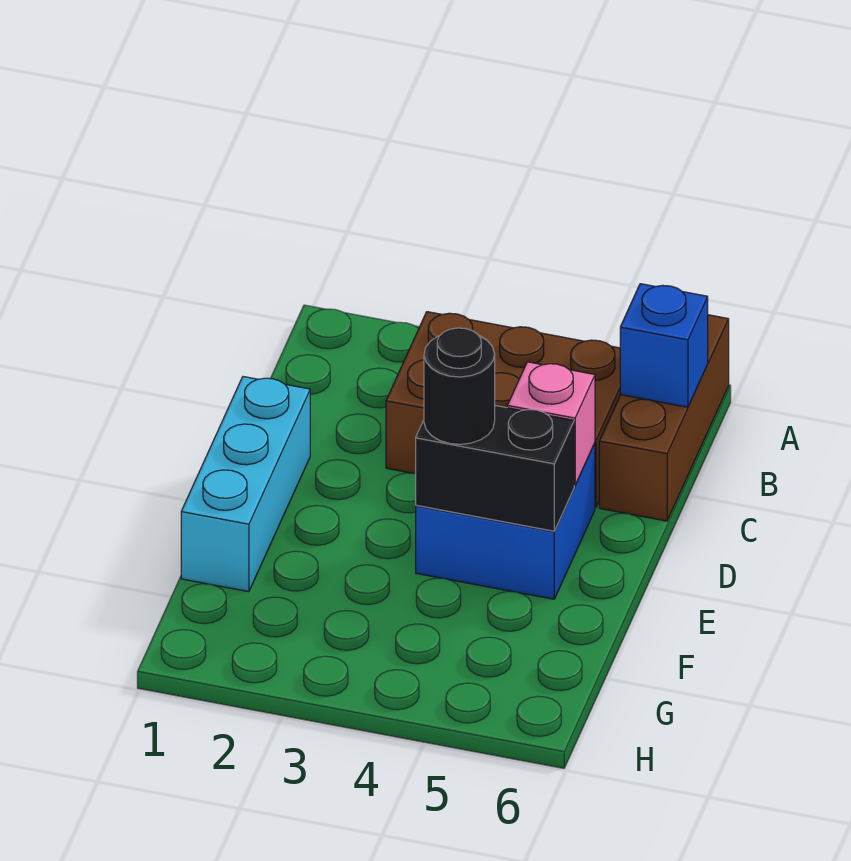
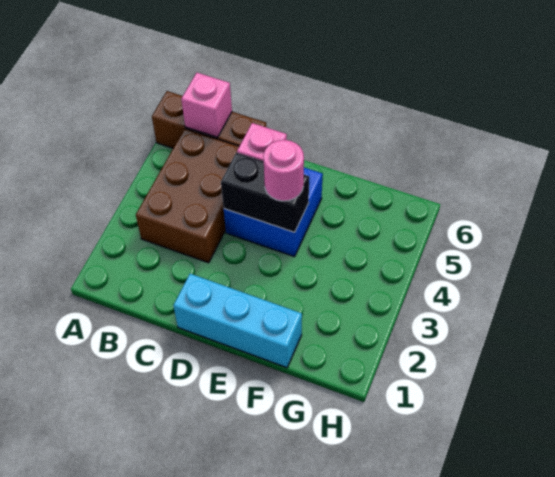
blue 1x1 brick [620,284,708,407] -> pink 1x1 brick [181,73,232,137]
black 1x2 brick [416,406,574,531] -> black 1x2 brick turned to [221,153,309,232]
black 1x1 round brick [424,328,495,444] -> pink 1x1 round brick [263,140,304,201]

